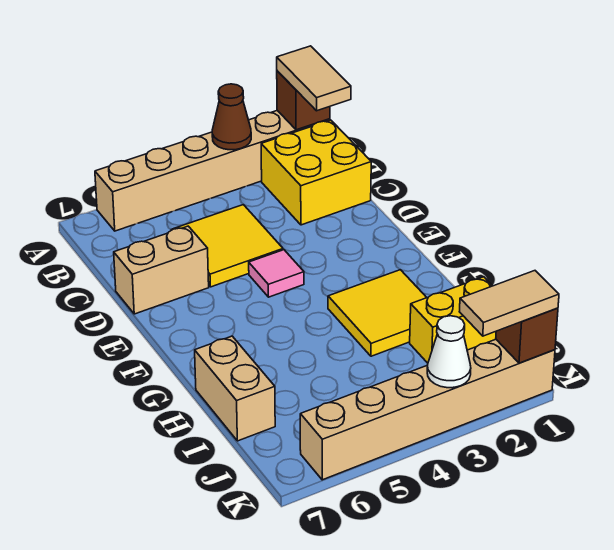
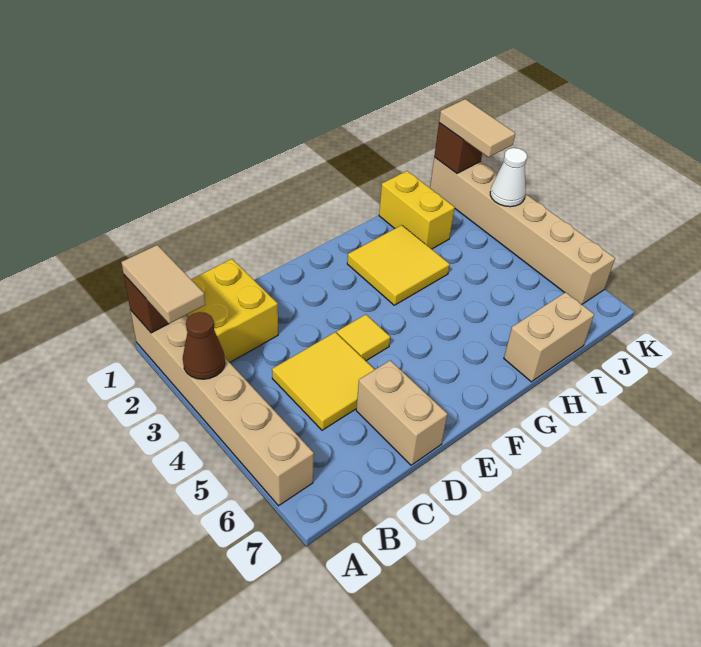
tan 1x2 tile [277,46,351,111] -> tan 1x2 tile turned to [121,245,205,324]
pink 1x1 tile [249,250,304,297] -> yellow 1x1 tile [337,314,390,361]

